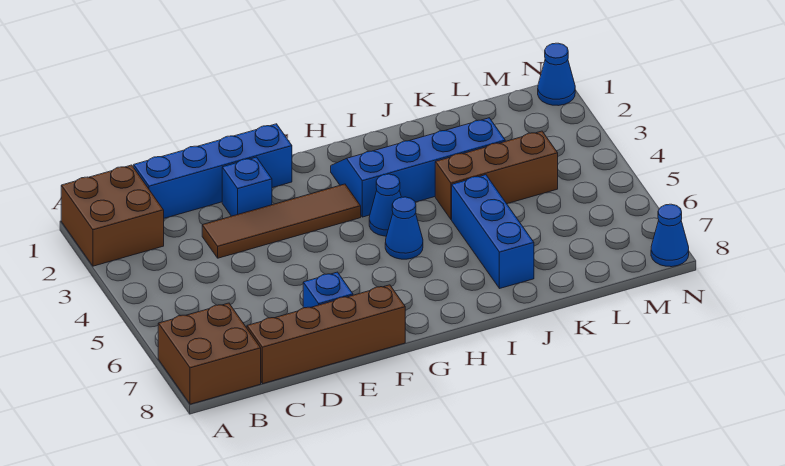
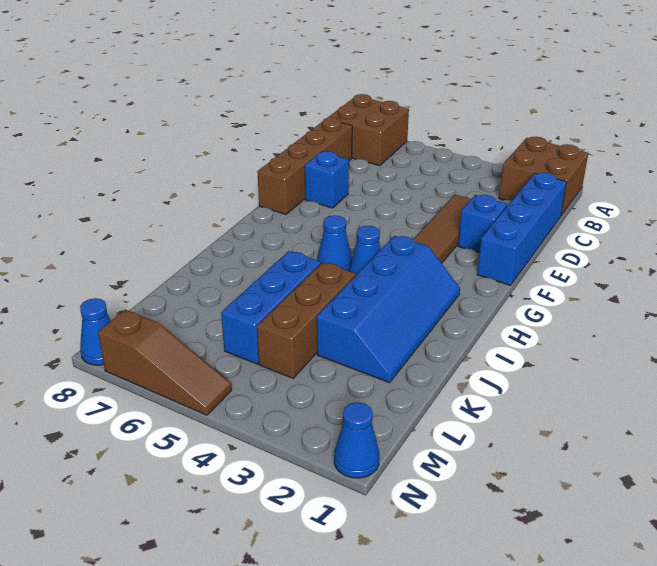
blue 1x3 brick [452,175,534,289] -> blue 1x3 brick turned to [221,251,321,364]
none -> brown 1x3 slope [98,310,232,415]

